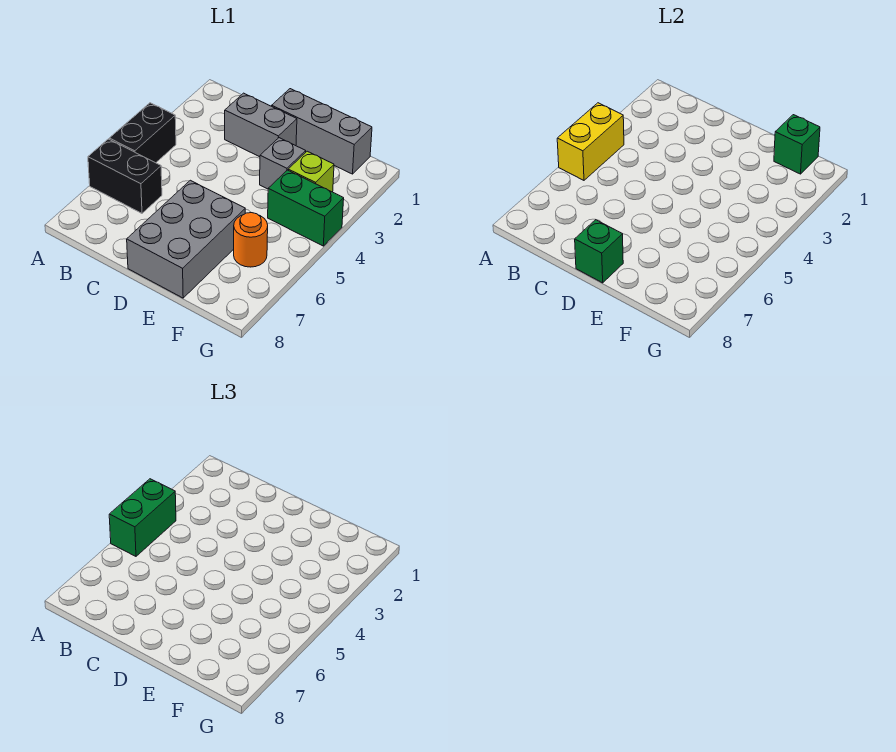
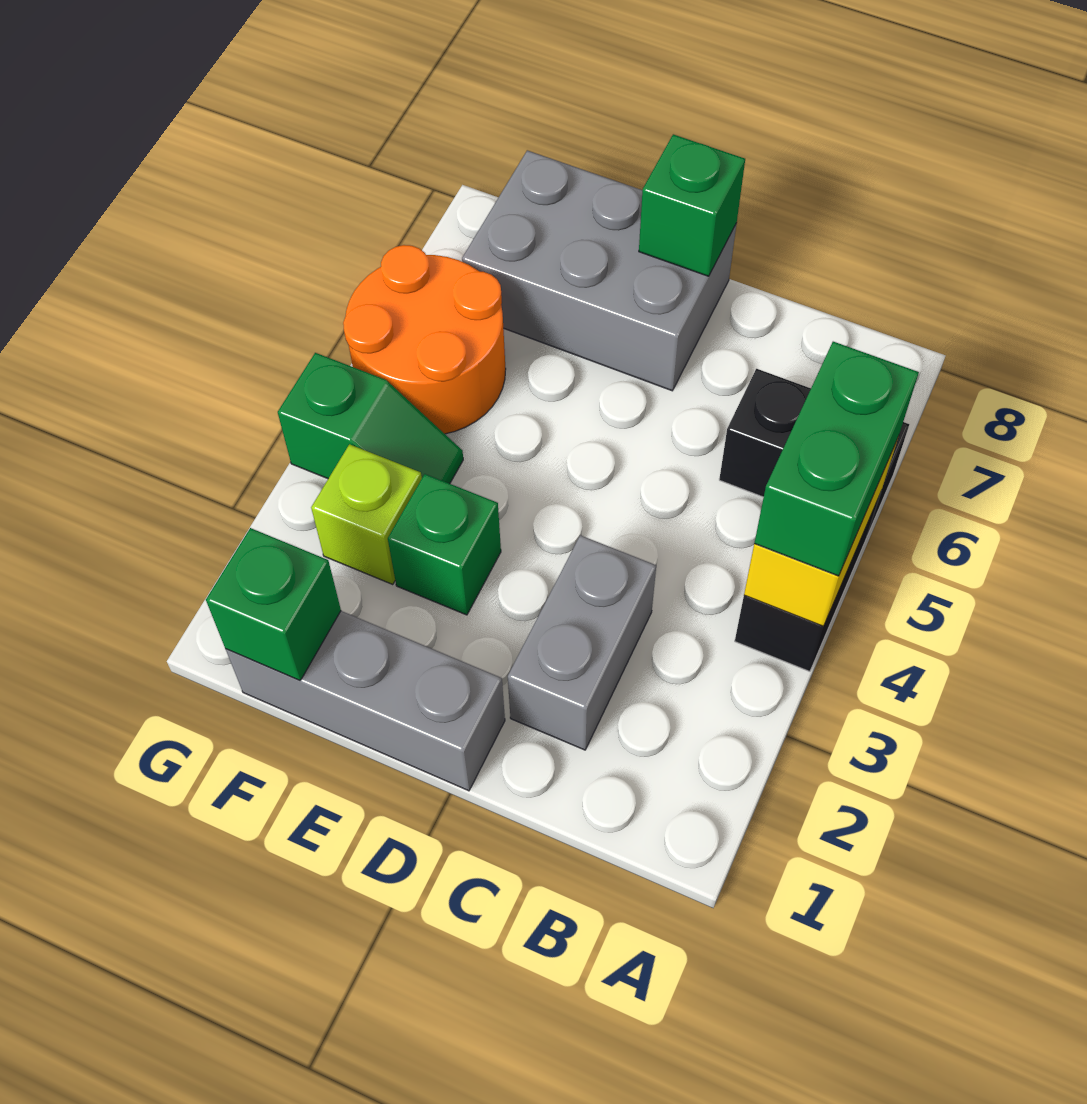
grey 1x2 brick [225,93,297,157] -> grey 1x2 brick turned to [508,535,656,750]
grey 2x3 brick [127,180,245,298] -> grey 2x3 brick turned to [462,150,737,391]
grey 1x1 brick [260,138,306,189] -> green 1x1 brick [388,474,501,615]
green 1x2 brick [268,170,344,246] -> green 1x2 slope [278,353,463,484]
orange 1x1 round brick [234,213,268,267] -> orange 2x2 round brick [343,245,506,434]

